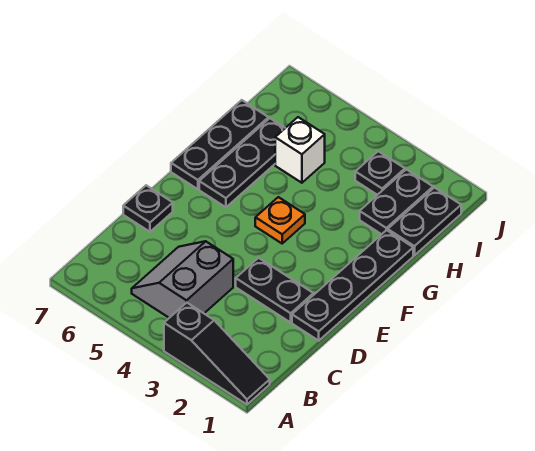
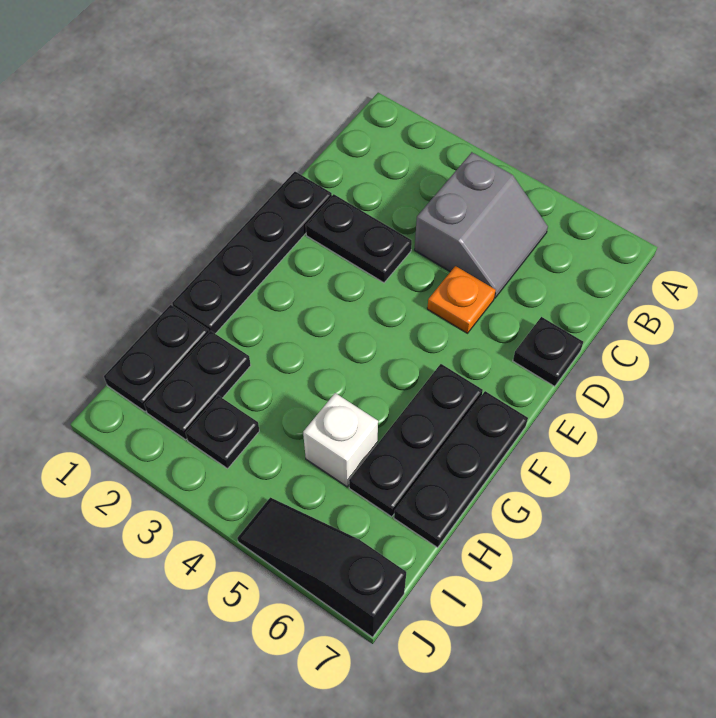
black 1x3 slope [164,303,270,405] -> black 1x3 slope moved to [237,497,406,637]
orange 1x1 plate [255,197,305,243] -> orange 1x1 plate moved to [427,266,496,333]

